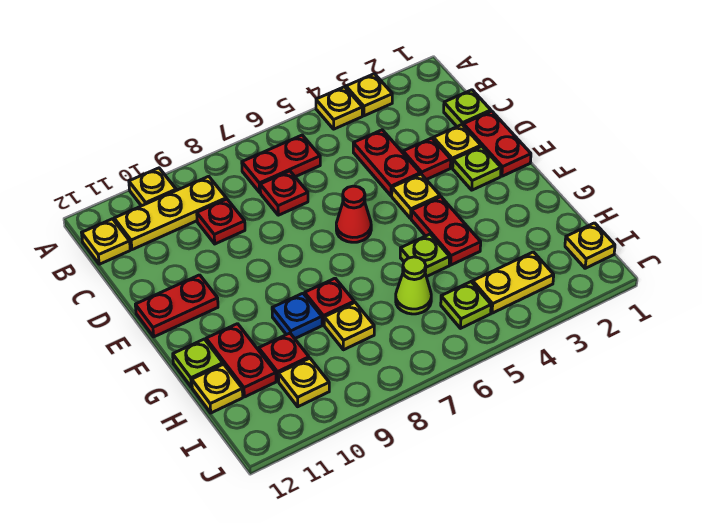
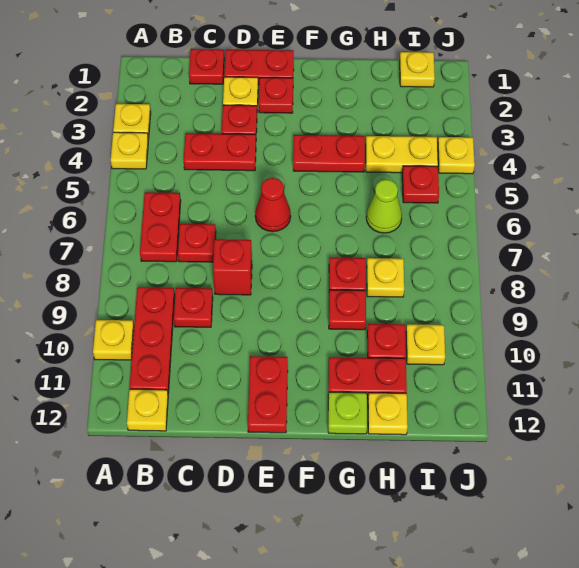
yellow 1x3 plate [114,176,226,250] -> red 1x3 plate [130,287,175,394]
lime 1x1 plate [444,90,491,126] -> red 1x1 plate [189,49,224,84]
none -> red 1x1 brick [213,239,252,295]
lime 1x1 plate [453,146,501,190] -> red 1x1 plate [259,78,293,113]
yellow 1x1 plate [392,174,440,219] -> yellow 1x1 plate moved to [438,137,475,174]
lime 1x1 plate [400,234,450,277] -> none
blue 1x1 plate [272,293,322,338] -> red 1x1 plate [329,290,366,330]
yellow 1x2 plate [473,252,554,313] -> yellow 1x2 plate turned to [366,136,438,173]
lime 1x1 plate [441,282,491,328] -> red 1x1 plate [402,166,439,203]

